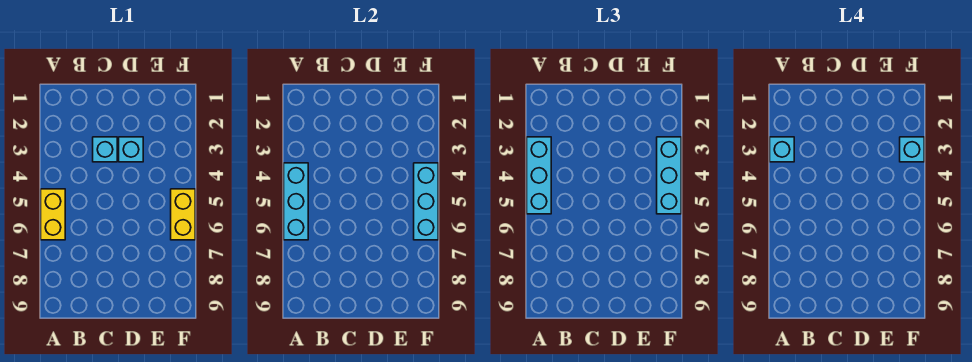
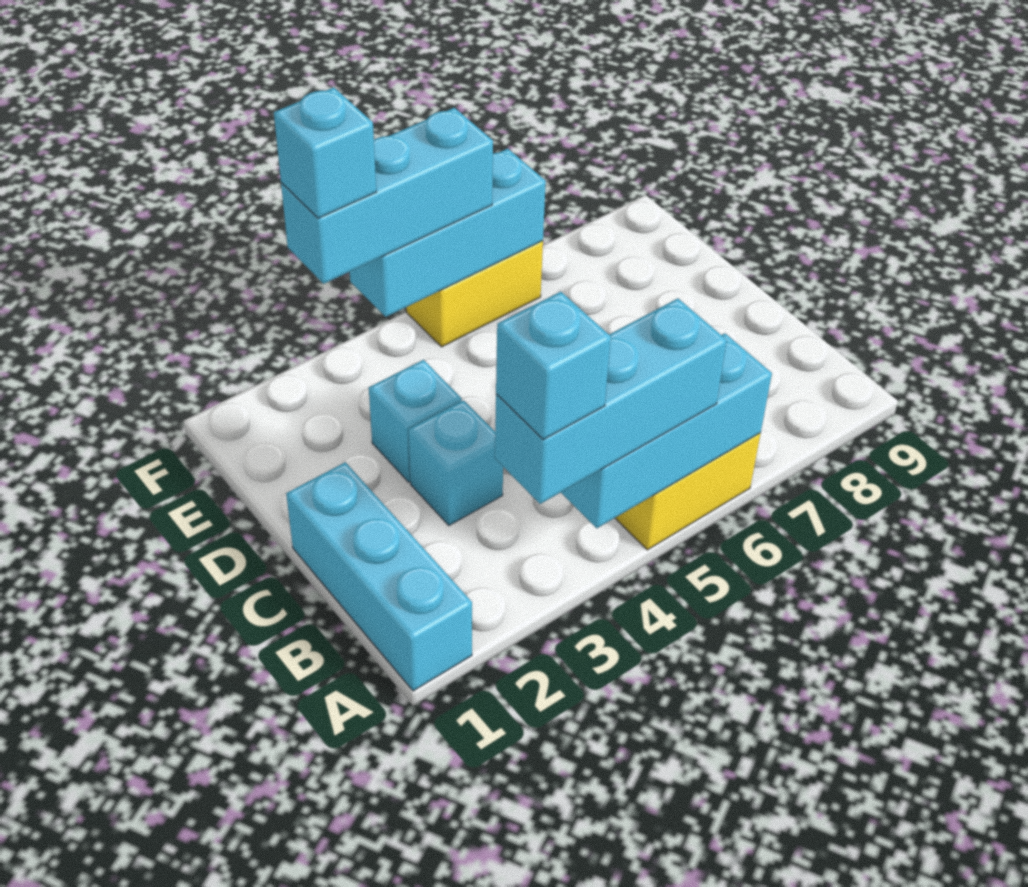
none -> cyan 1x3 brick [286,462,472,691]

